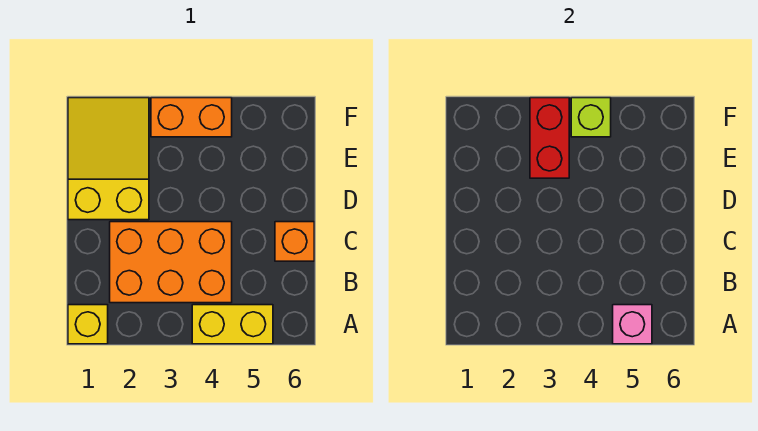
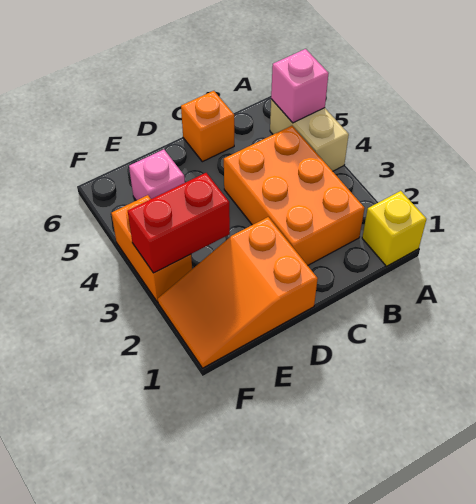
yellow 1x2 brick [192,305,273,344] -> tan 1x2 brick [270,99,349,171]
yellow 2x3 slope [68,98,149,220] -> orange 2x3 slope [158,217,318,368]
none -> pink 1x1 brick [129,149,185,200]
lime 1x1 brick [571,98,611,137] -> none

